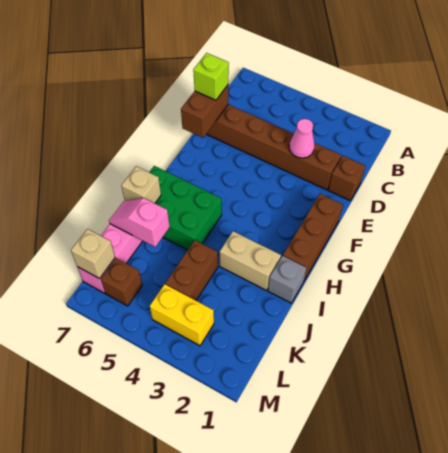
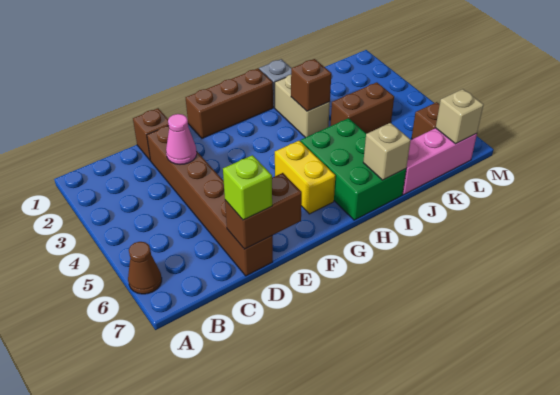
none -> brown 1x1 cone [128,242,162,294]
none -> brown 1x1 brick [291,59,331,111]
pink 1x2 slope [109,198,170,247] -> none
yellow 1x2 brick [150,284,214,346] -> yellow 1x2 brick moved to [275,141,335,214]

